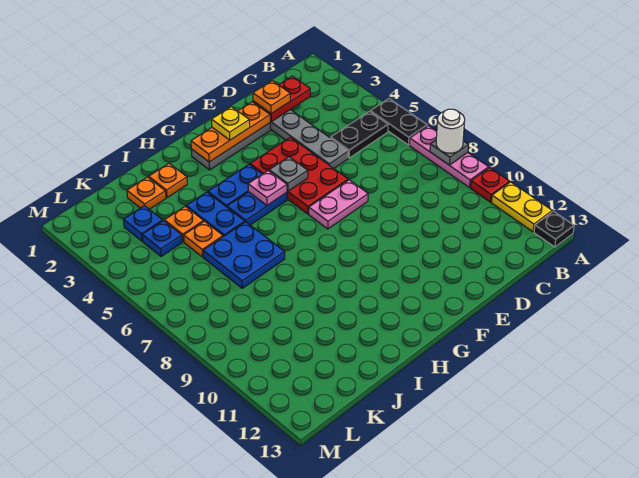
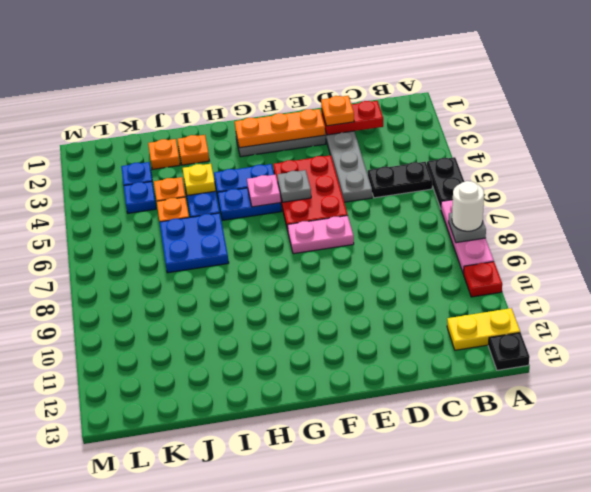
yellow 1x2 plate [491,182,552,232] -> yellow 1x2 plate turned to [447,308,520,350]
yellow 1x1 plate [212,107,250,140] -> yellow 1x1 plate moved to [183,164,216,195]

